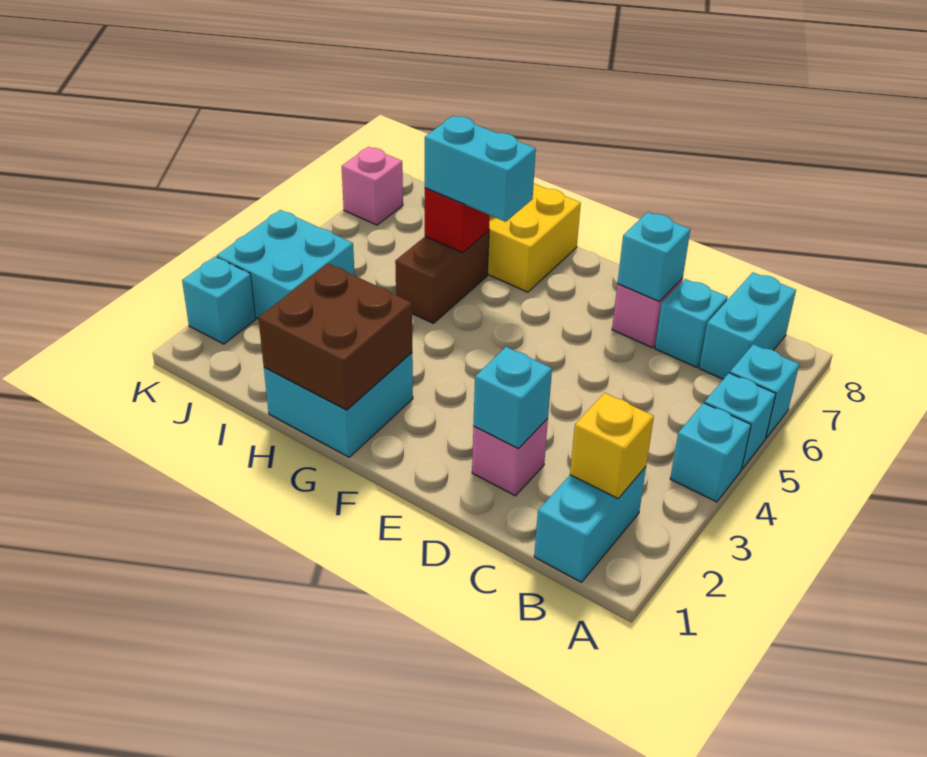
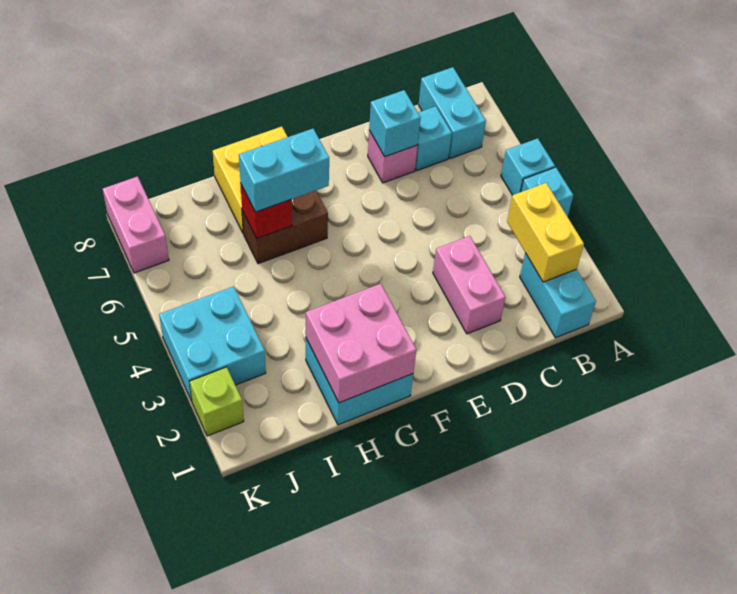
cyan 1x1 brick [730,344,799,438] -> none
yellow 1x1 brick [570,393,654,498] -> yellow 1x2 brick [507,183,584,282]
pink 1x1 brick [472,419,548,496] -> pink 1x2 brick [433,236,505,334]
cyan 1x1 brick [473,347,552,449] -> none
brown 2x2 brick [258,263,412,410] -> pink 2x2 brick [306,284,416,403]
brown 1x2 brick [395,231,489,323] -> brown 1x2 brick turned to [242,191,328,264]
cyan 1x1 brick [182,257,256,344] -> lime 1x1 brick [190,367,244,436]
pink 1x1 brick [342,147,403,225] -> pink 1x2 brick [103,176,169,273]

